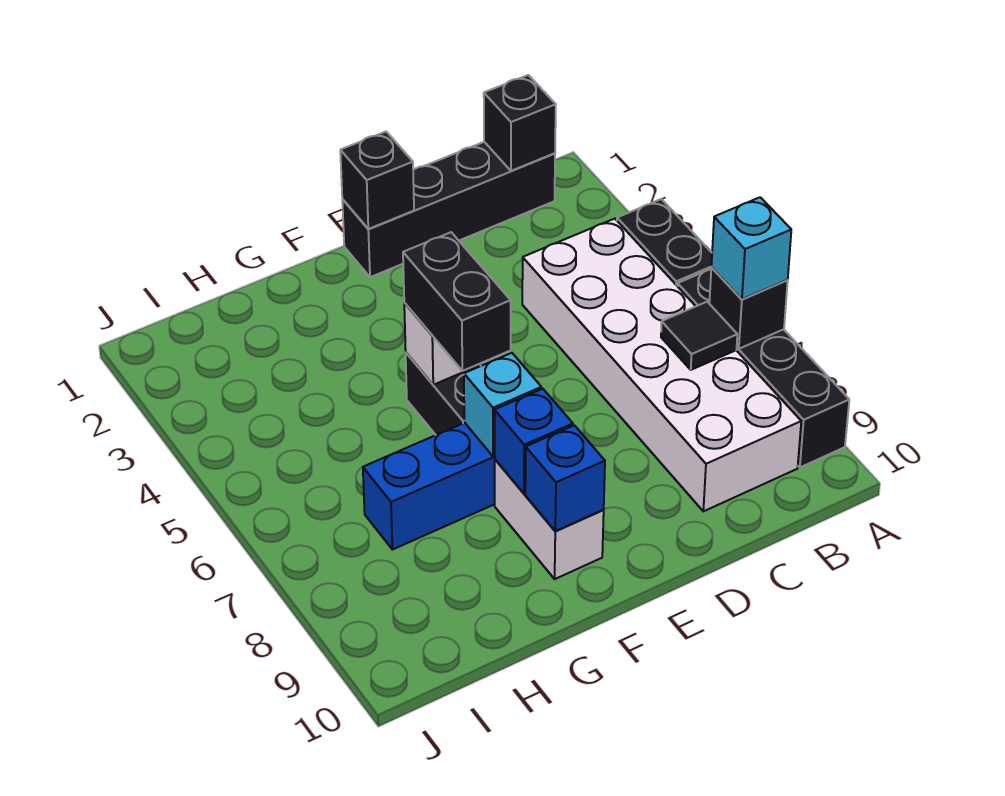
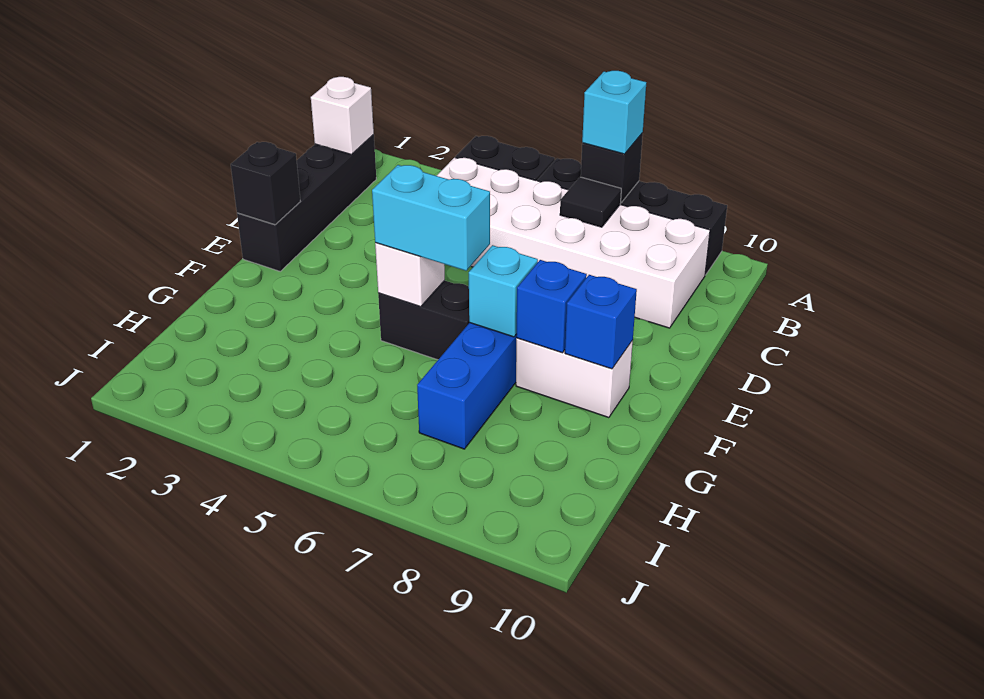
black 1x1 brick [484,75,556,171] -> white 1x1 brick [311,77,374,154]
black 1x2 brick [403,232,511,371] -> cyan 1x2 brick [372,165,490,271]

